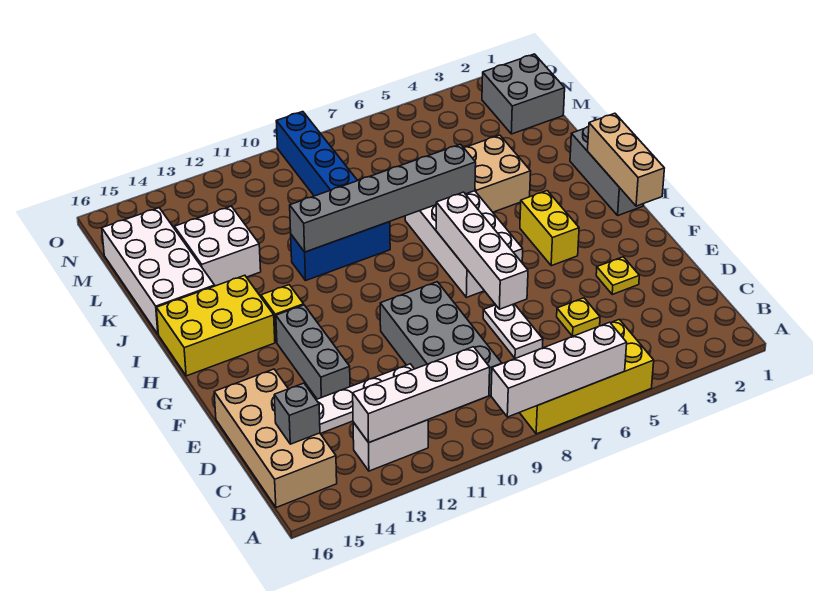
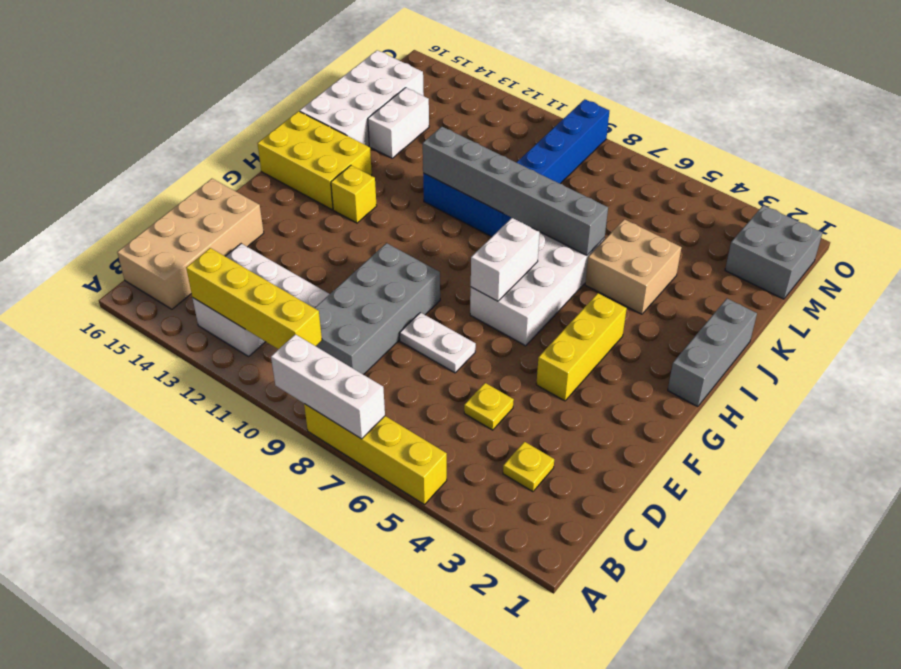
yellow 2x4 brick [520,319,654,434] -> yellow 1x4 brick [304,404,447,505]
white 1x4 brick [491,322,627,417] -> white 1x3 brick [271,334,385,439]
white 1x4 brick [353,347,490,443] -> yellow 1x4 brick [186,248,322,349]
grey 1x1 brick [274,383,320,444] -> none
white 1x2 plate [483,304,543,358] -> white 1x2 plate turned to [400,313,476,373]
yellow 1x1 plate [596,257,639,294] -> yellow 1x1 plate moved to [503,442,554,492]
white 1x4 brick [436,192,528,309] -> white 1x2 brick [471,218,540,301]
grey 1x3 brick [276,305,350,399] -> none
tan 1x3 brick [588,113,664,206] -> none
yellow 1x2 brick [520,191,579,266] -> yellow 1x3 brick [536,293,627,401]
white 2x2 brick [175,206,261,286] -> white 1x2 brick [368,88,429,158]

